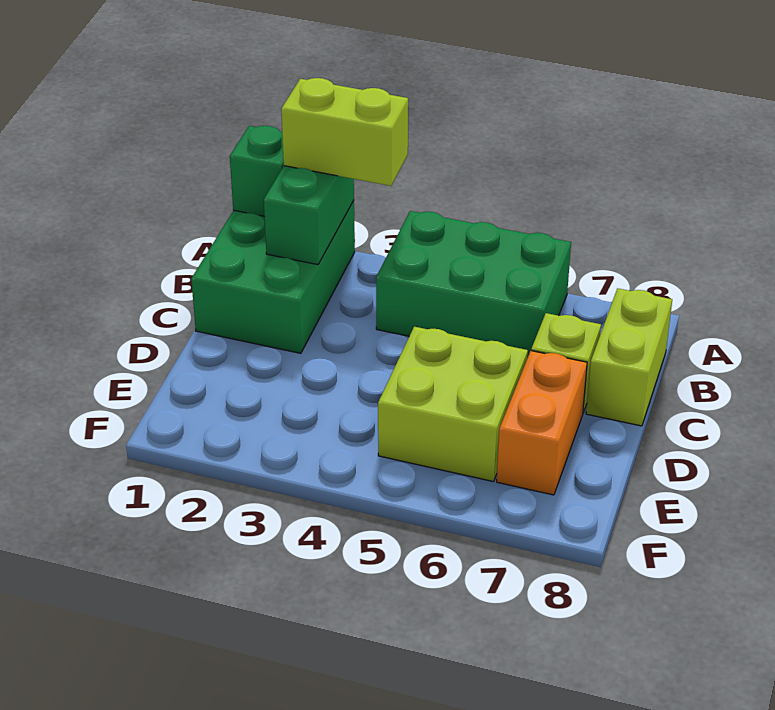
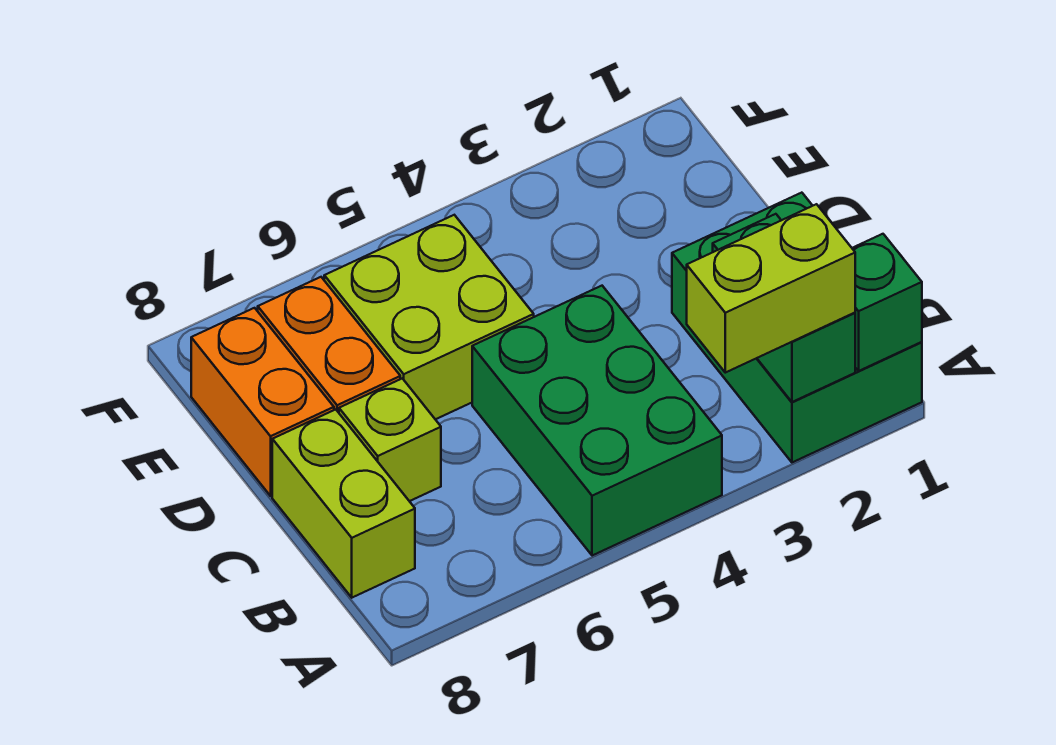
green 2x3 brick [376,211,571,358] -> green 2x3 brick turned to [472,286,722,556]
none -> orange 1x2 brick [191,308,334,496]

